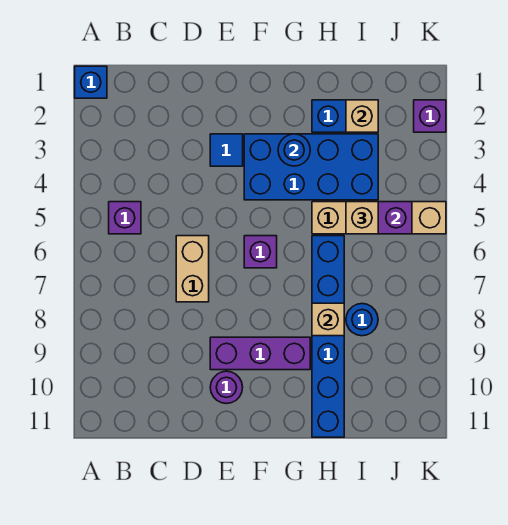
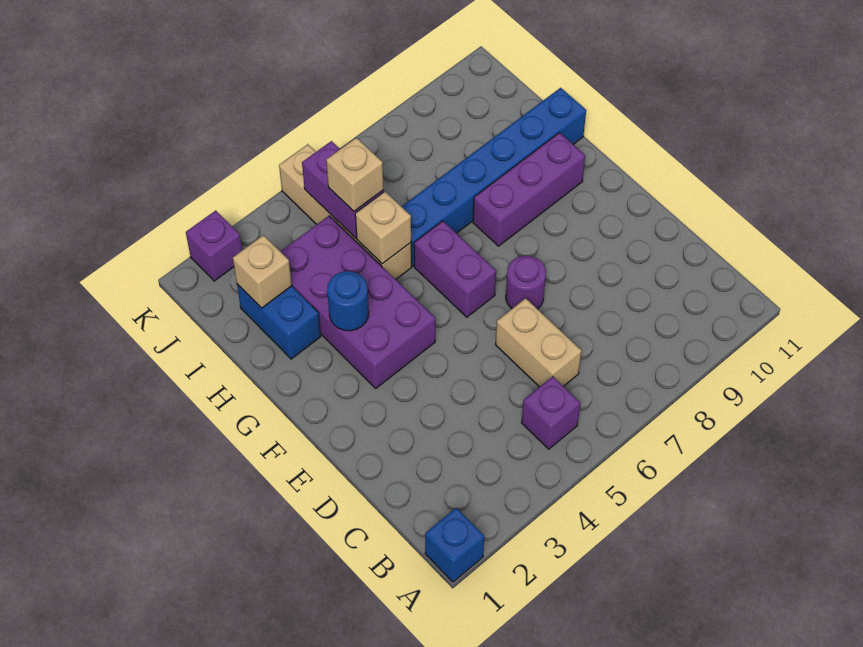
tan 1x2 brick [176,236,209,302] -> tan 1x2 brick turned to [496,298,581,387]
blue 1x1 tile [210,134,243,166] -> none
purple 1x3 brick [210,337,310,370] -> purple 1x3 brick turned to [473,133,585,246]
purple 1x1 round brick [210,371,243,404] -> purple 1x1 round brick moved to [506,256,546,309]
blue 2x4 brick [244,134,378,200] -> purple 2x4 brick [280,216,435,388]
purple 1x1 brick [244,236,277,268] -> purple 1x2 brick [414,221,496,317]
tan 1x1 brick [312,303,344,336] -> tan 1x1 brick moved to [355,192,411,264]
blue 1x1 round brick [346,304,378,336] -> none

